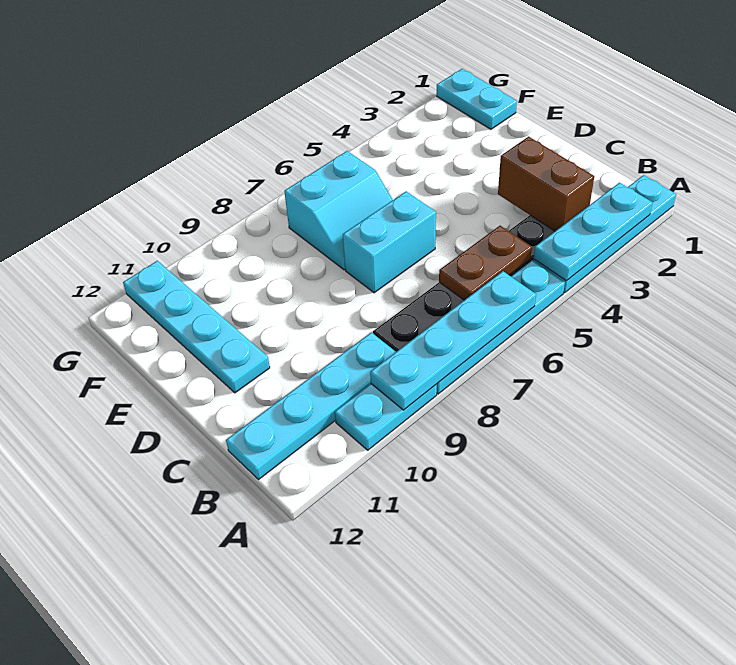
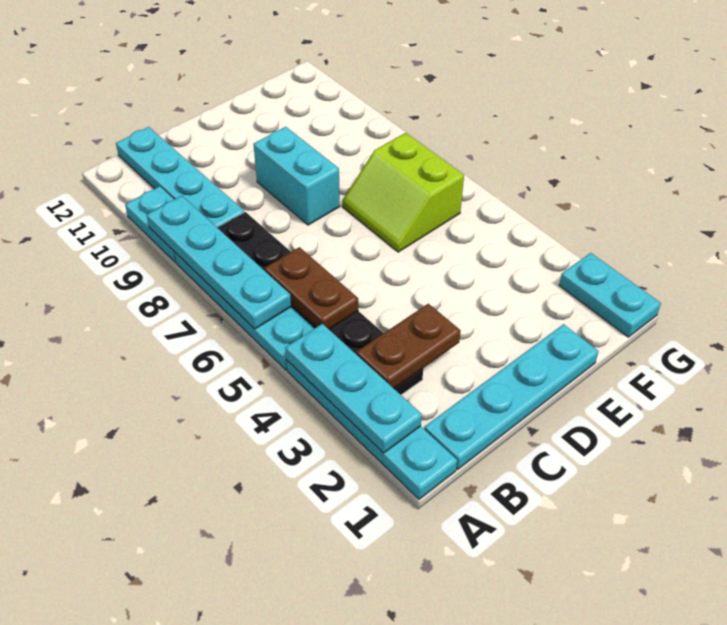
brown 1x2 brick [498,137,594,231] -> brown 1x2 plate [356,304,461,388]
cyan 1x2 brick [343,191,436,293] -> cyan 1x2 brick moved to [253,127,340,225]
cyan 1x4 plate [123,261,270,393] -> cyan 1x4 plate moved to [424,324,599,469]
cyan 2x2 slope [284,151,393,270] -> lime 2x2 slope [342,133,464,252]
cyan 1x2 plate [437,69,517,129] -> cyan 1x2 plate turned to [559,253,661,337]

